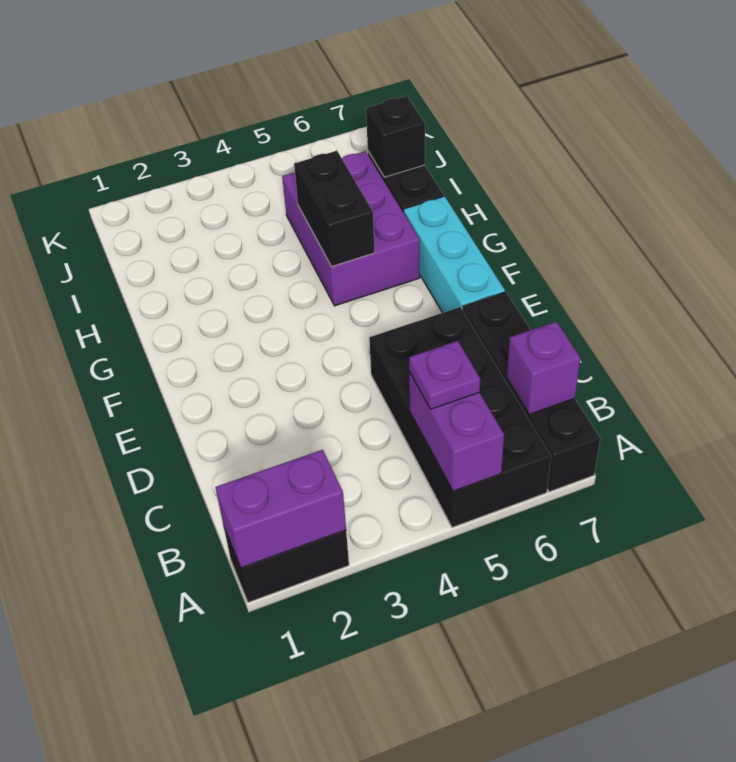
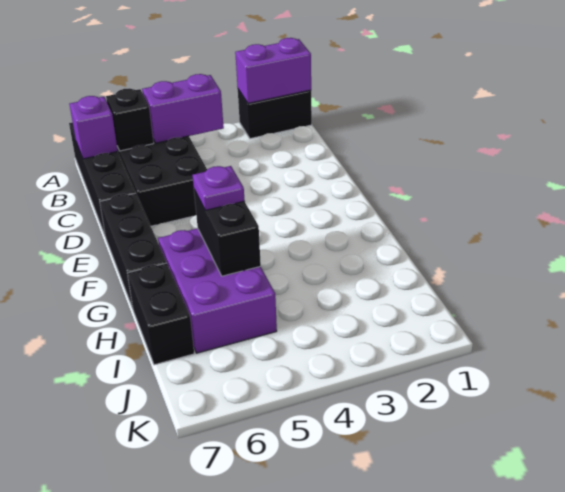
purple 1x2 brick [409,372,504,491] -> purple 1x2 brick turned to [142,74,224,143]
purple 1x1 plate [409,341,480,409] -> purple 1x1 plate moved to [193,166,245,210]
cyan 1x3 brick [403,196,505,313] -> black 1x3 brick [100,193,166,307]
black 1x1 brick [366,96,425,177] -> black 1x1 brick moved to [106,88,154,151]

